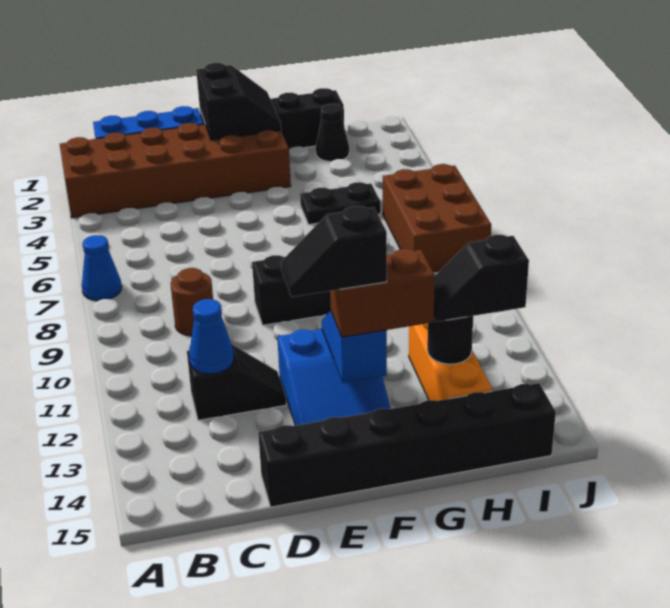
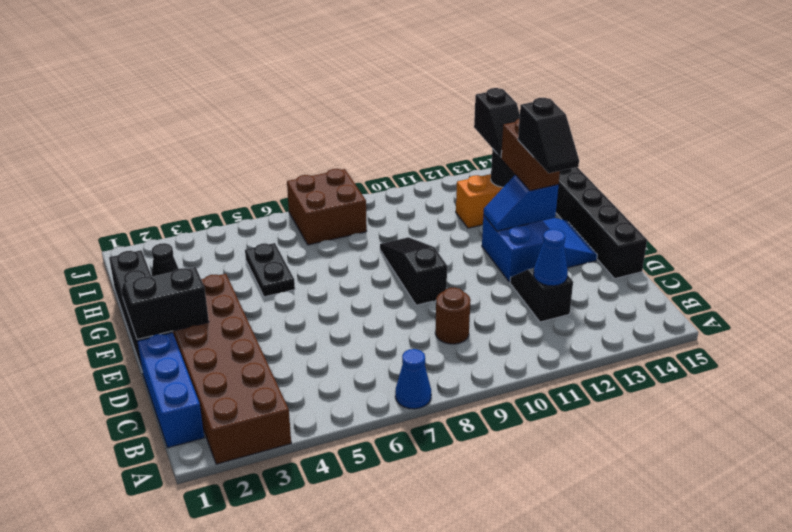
brown 2x3 brick [383,164,491,272] -> brown 2x2 brick [287,169,367,245]

